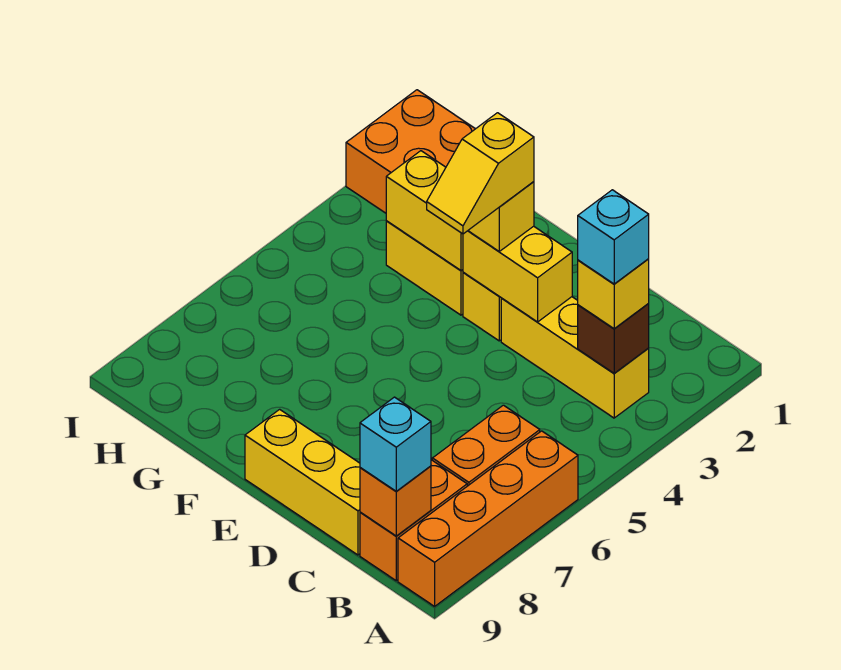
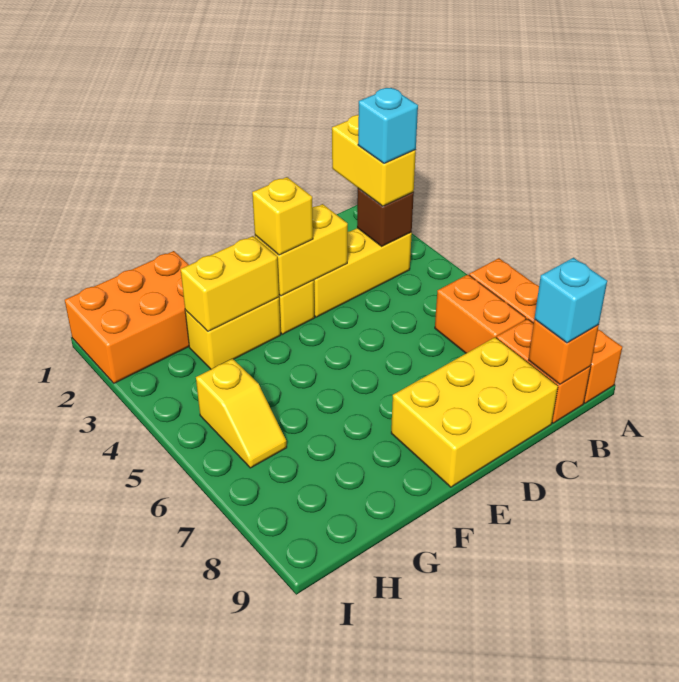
yellow 1x1 brick [578,259,649,329] -> yellow 1x2 brick [332,115,416,206]
yellow 1x3 brick [245,409,360,555] -> yellow 2x3 brick [391,337,558,487]
yellow 1x2 slope [427,113,534,234] -> yellow 1x2 slope moved to [196,359,287,468]

